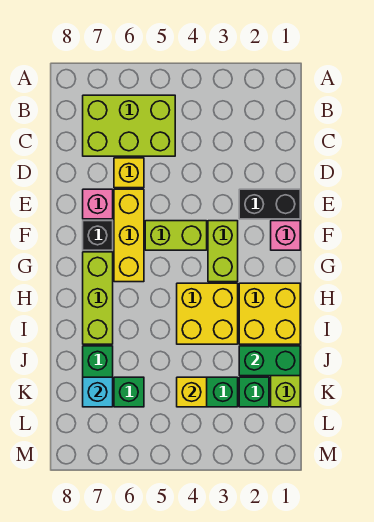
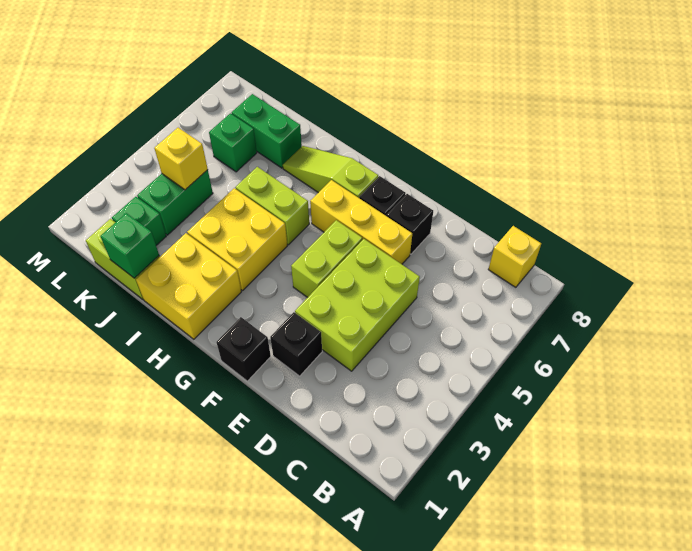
lime 2x3 brick [83,95,175,156] -> lime 2x3 brick moved to [295,239,420,371]
yellow 1x1 brick [114,158,144,188] -> yellow 1x1 brick moved to [488,226,541,287]
black 1x2 brick [239,189,300,219] -> black 1x1 brick [270,312,322,376]
pink 1x1 brick [83,189,113,219] -> black 1x1 brick [387,194,433,254]
pink 1x1 brick [271,221,300,250] -> black 1x1 brick [216,317,271,381]
lime 1x2 brick [208,221,238,282] -> lime 1x2 brick moved to [235,167,309,245]
lime 1x3 brick [83,252,113,344] -> lime 1x3 slope [283,146,378,198]
green 1x2 brick [239,346,300,376] -> green 1x1 brick [101,213,159,278]
cyan 1x1 brick [83,377,113,407] -> none

